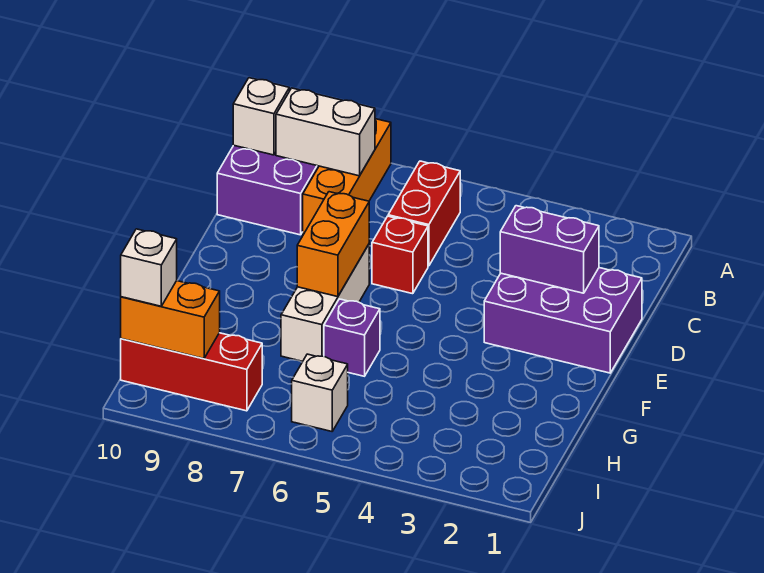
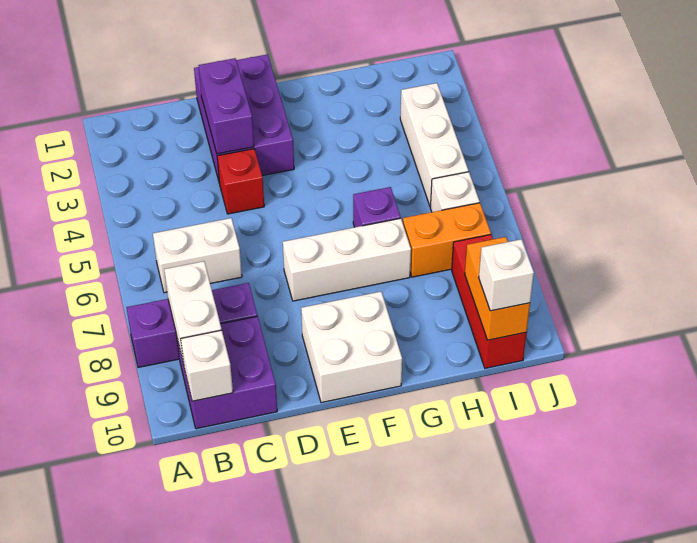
orange 1x3 brick [303,119,391,235] -> purple 1x3 brick [126,283,257,367]
red 1x2 brick [388,161,460,266] -> white 1x2 brick [153,218,242,293]
red 1x1 brick [372,216,428,294] -> red 1x1 brick moved to [217,149,264,214]
orange 1x2 brick [297,192,369,297] -> orange 1x2 brick moved to [403,203,491,277]
none -> white 2x2 brick [301,292,402,403]
none -> white 1x3 brick [400,83,468,207]

